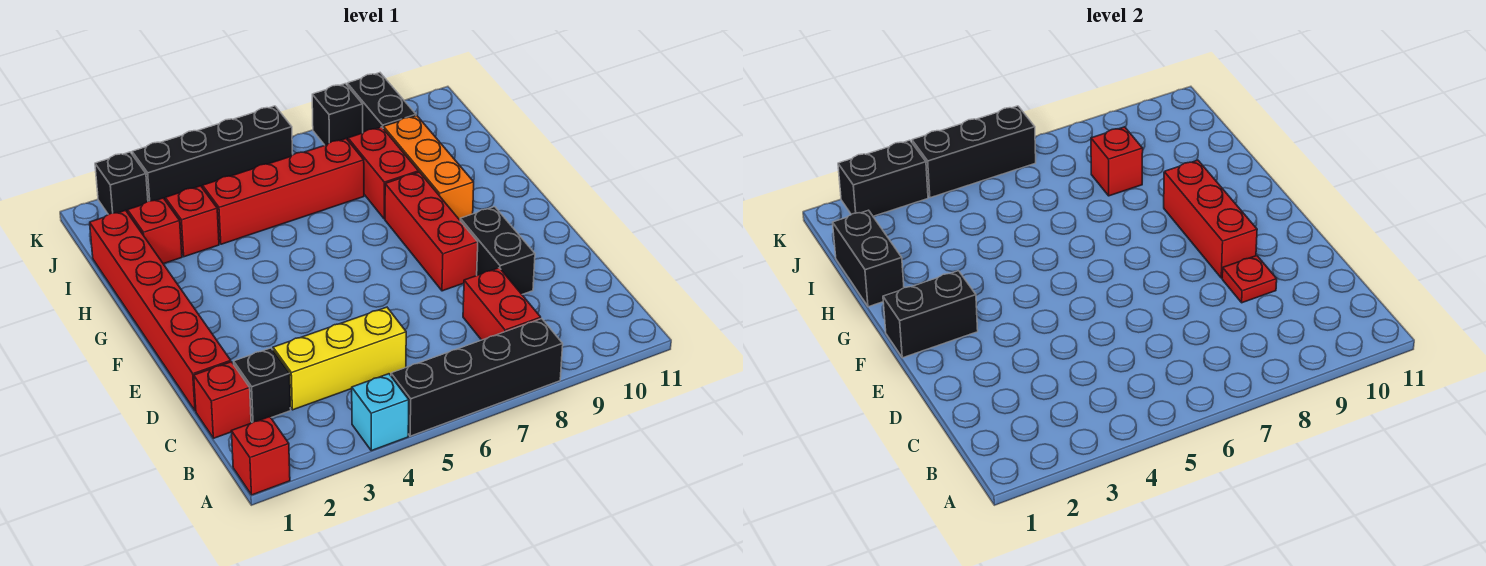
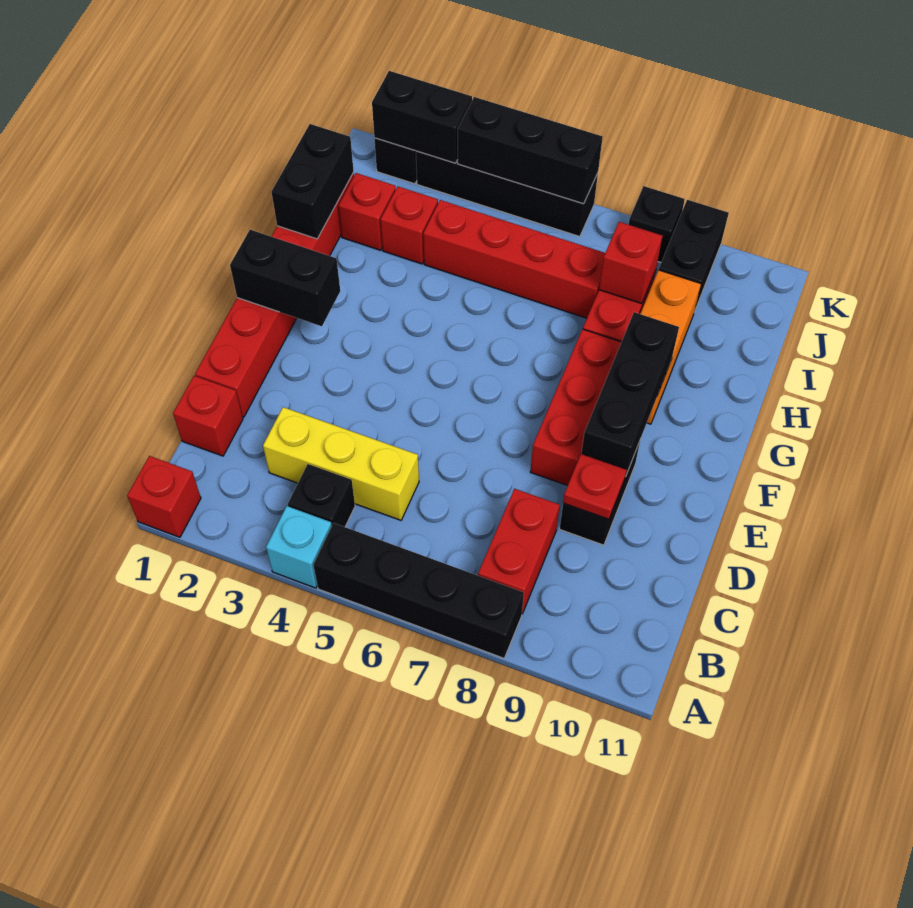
black 1x1 brick [234,348,291,423] -> black 1x1 brick moved to [288,464,355,527]
red 1x3 brick [1164,160,1257,278] -> black 1x3 brick [581,312,679,477]

